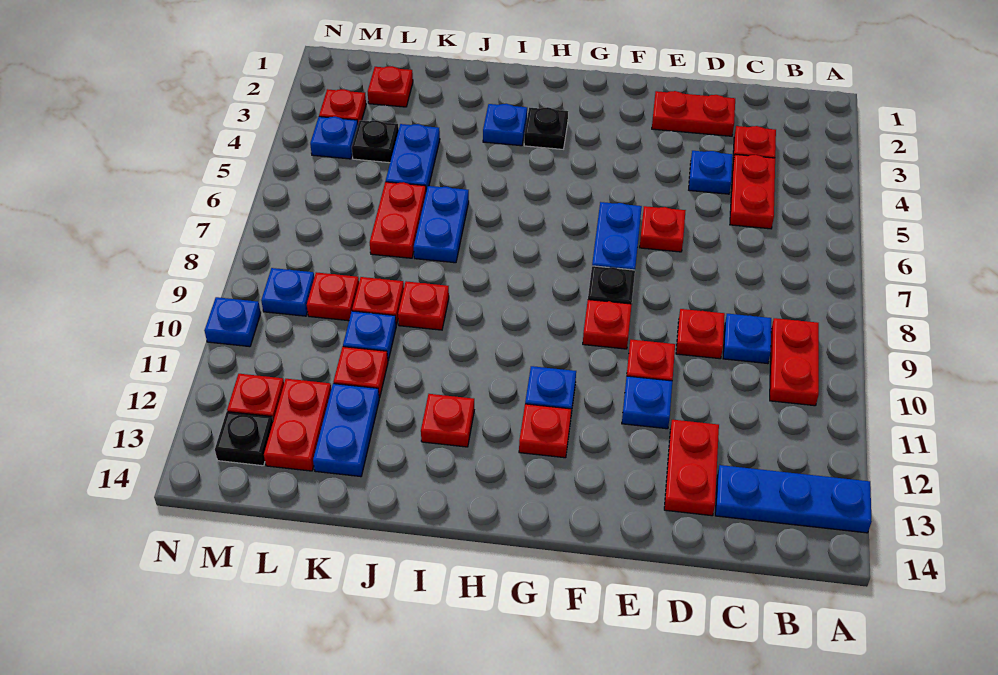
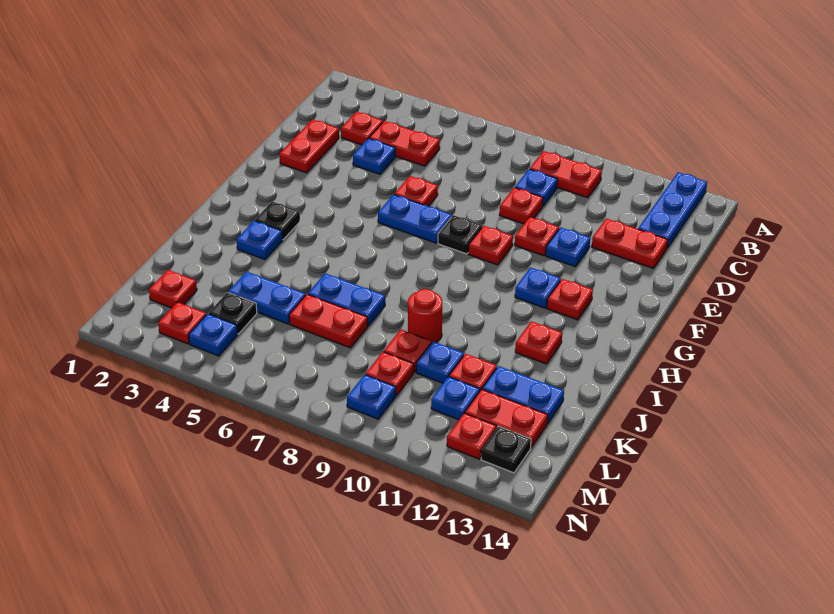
red 1x1 plate [398,281,449,330] -> red 1x1 round brick [408,289,442,343]
blue 1x1 plate [204,297,261,347] -> blue 1x1 plate moved to [431,377,480,420]

